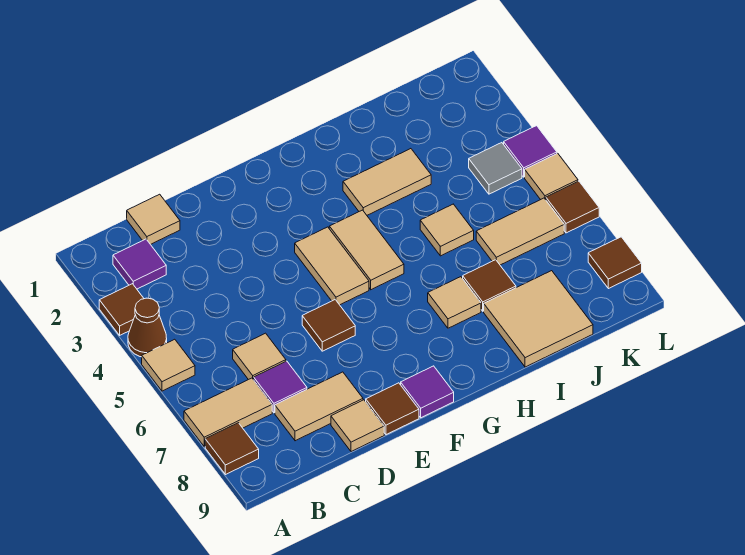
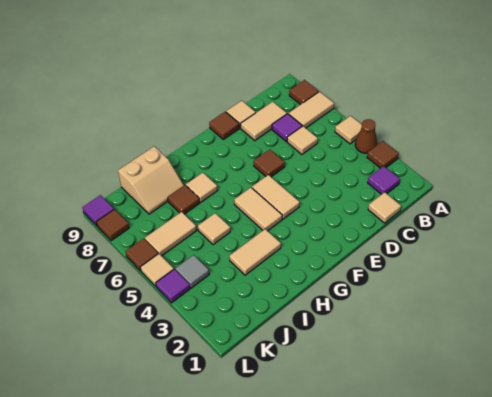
purple 1x1 tile [401,366,454,418] -> purple 1x1 tile moved to [82,195,114,226]
tan 2x2 tile [484,271,593,367] -> tan 2x2 slope [118,147,184,214]

